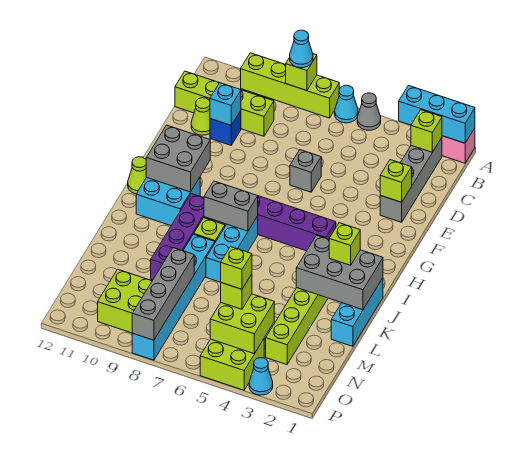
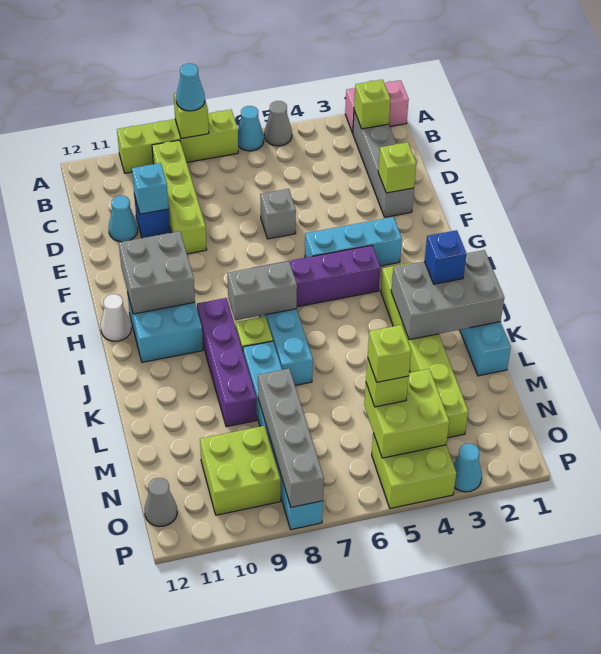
cyan 1x3 brick [399,86,475,143] -> cyan 1x3 brick moved to [305,217,402,266]
lime 1x4 brick [175,71,274,136] -> lime 1x4 brick turned to [152,140,207,254]
lime 1x1 cone [191,98,210,135] -> cyan 1x1 cone [109,196,138,242]
lime 1x1 cone [128,157,147,194] -> white 1x1 cone [101,294,131,341]
lime 1x1 brick [329,223,360,265] -> blue 1x1 brick [425,230,467,284]
none -> grey 1x1 cone [145,478,177,527]

